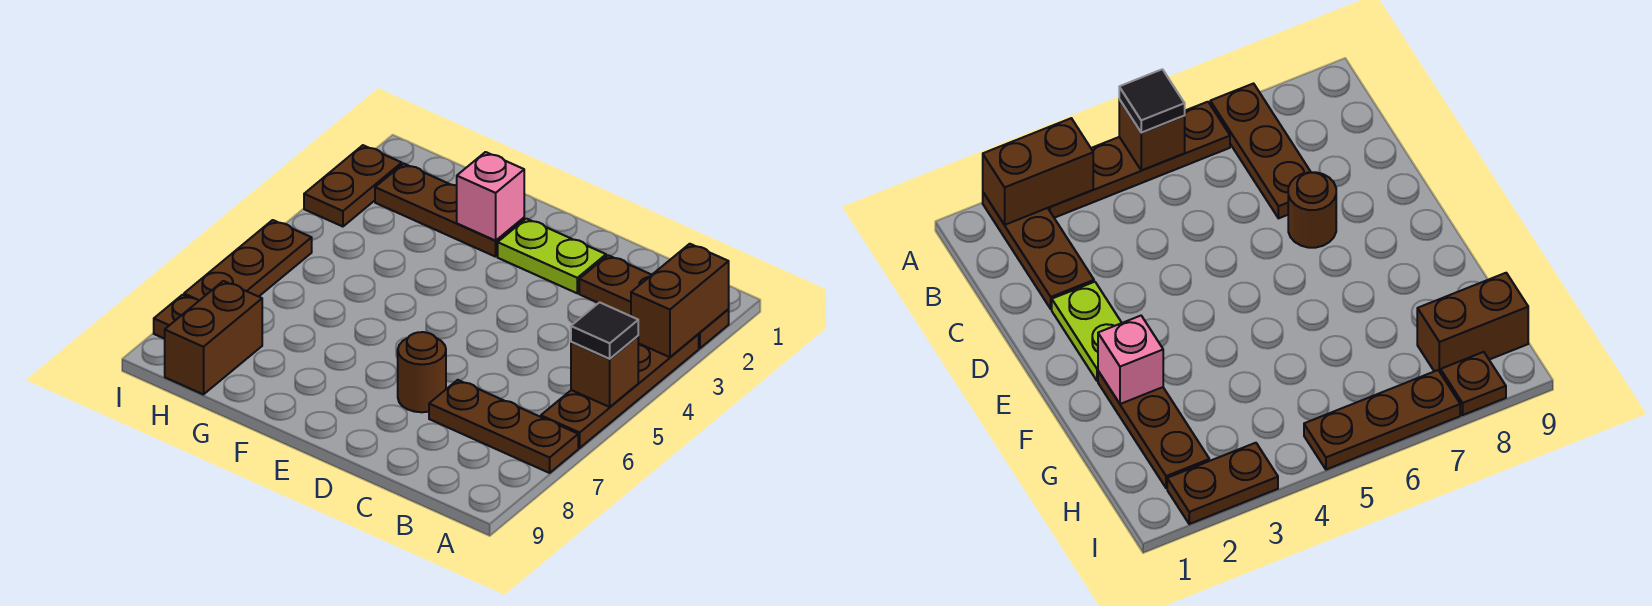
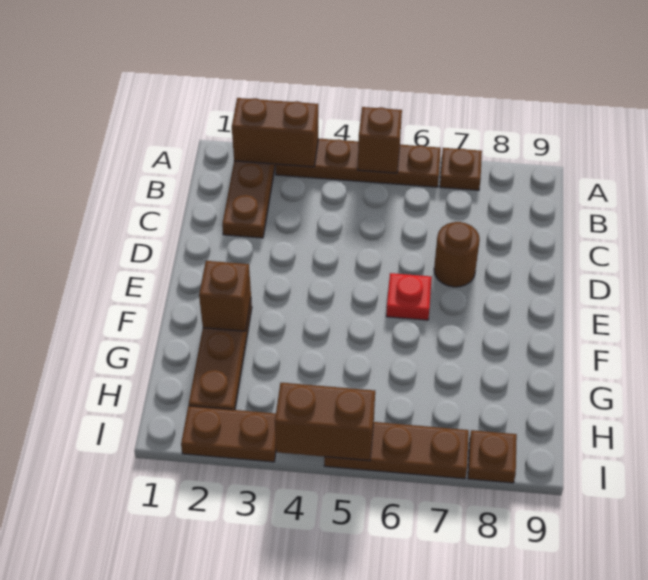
black 1x1 tile [571,302,638,359] -> none
brown 1x3 plate [429,380,578,473] -> brown 1x1 plate [440,148,482,190]
lime 1x2 plate [498,219,606,293] -> none
none -> red 1x1 plate [386,273,432,320]
pink 1x1 brick [457,152,524,241] -> brown 1x1 brick [199,261,251,331]
brown 1x2 brick [165,281,262,395] -> brown 1x2 brick moved to [275,383,375,461]

